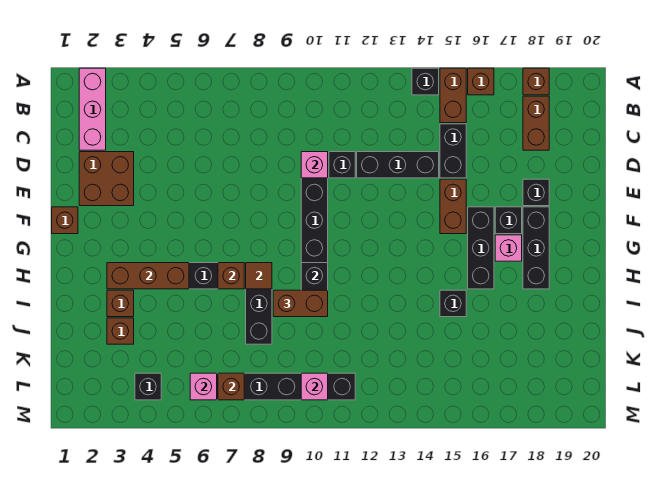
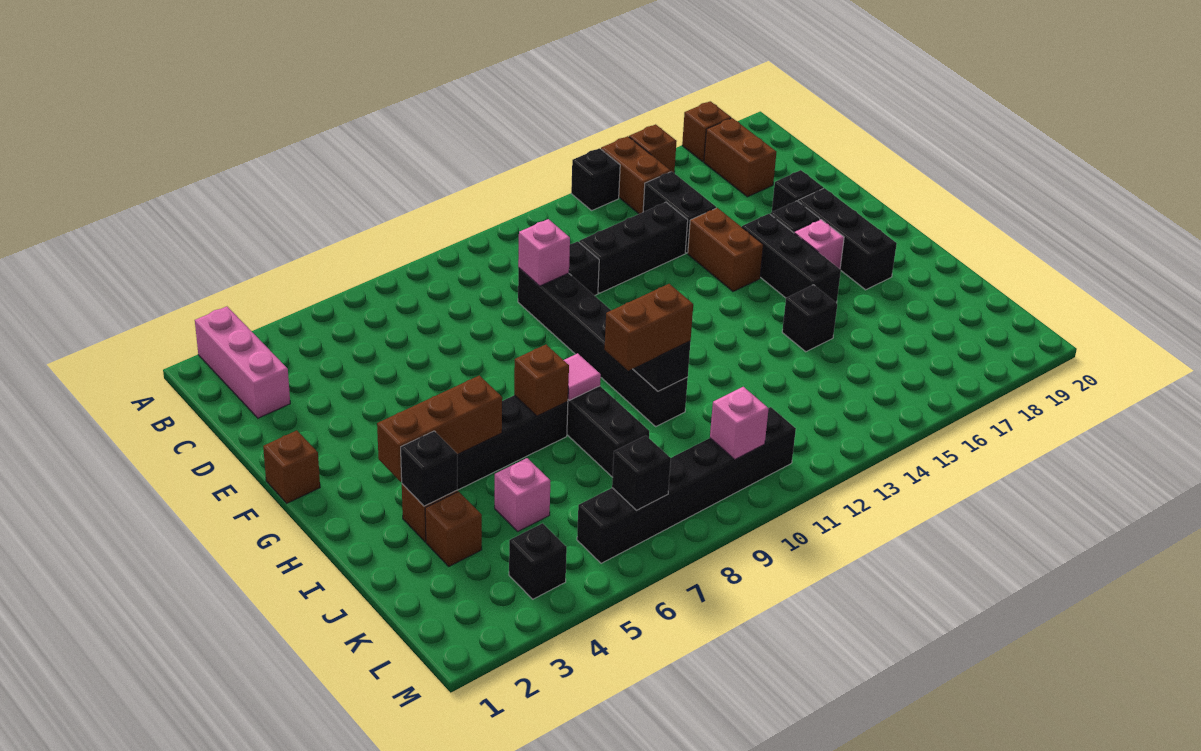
brown 2x2 brick [79,152,134,206] -> none
brown 1x1 tile [246,263,272,289] -> pink 1x1 tile [564,353,601,400]
none -> black 1x1 brick [401,431,458,506]
pink 1x1 brick [190,373,217,400] -> pink 1x1 brick moved to [495,458,550,531]
brown 1x1 brick [218,373,244,400] -> black 1x1 brick [612,435,671,510]

